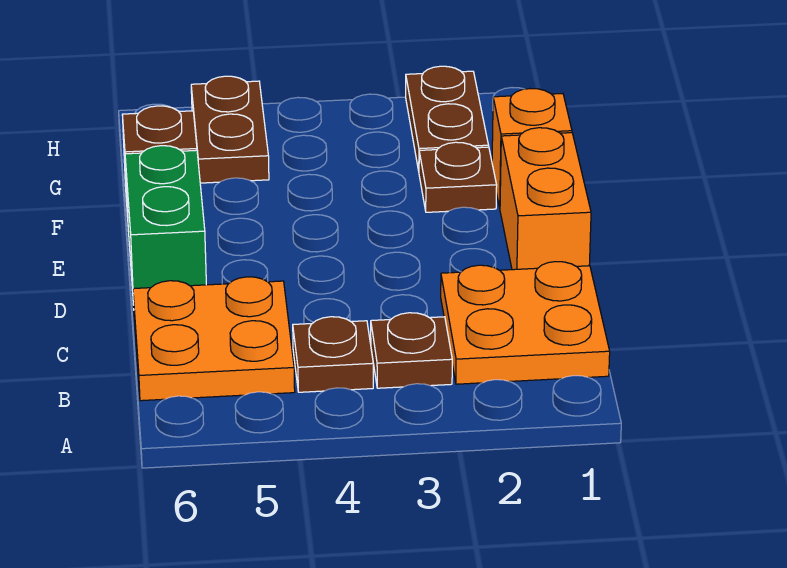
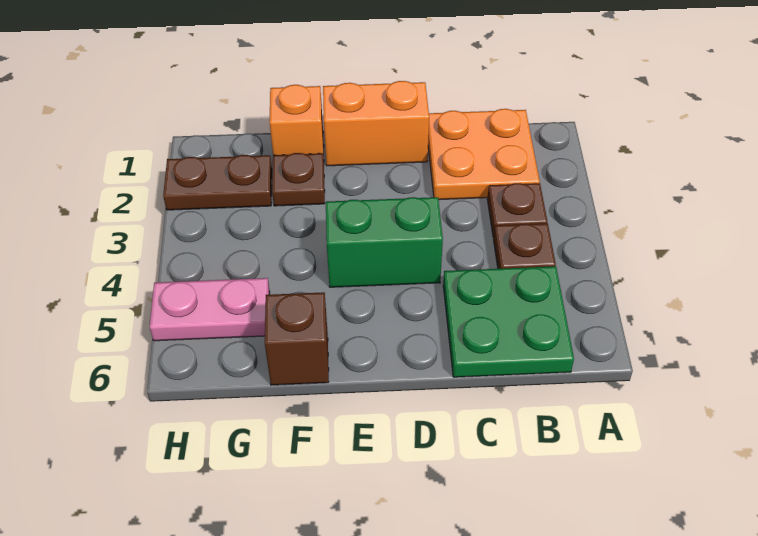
orange 2x2 plate [133,277,295,401] -> green 2x2 plate [443,266,574,377]
green 1x2 brick [125,146,206,305] -> green 1x2 brick moved to [326,197,443,287]
brown 1x2 plate [191,76,269,183] -> pink 1x2 plate [150,278,270,341]

